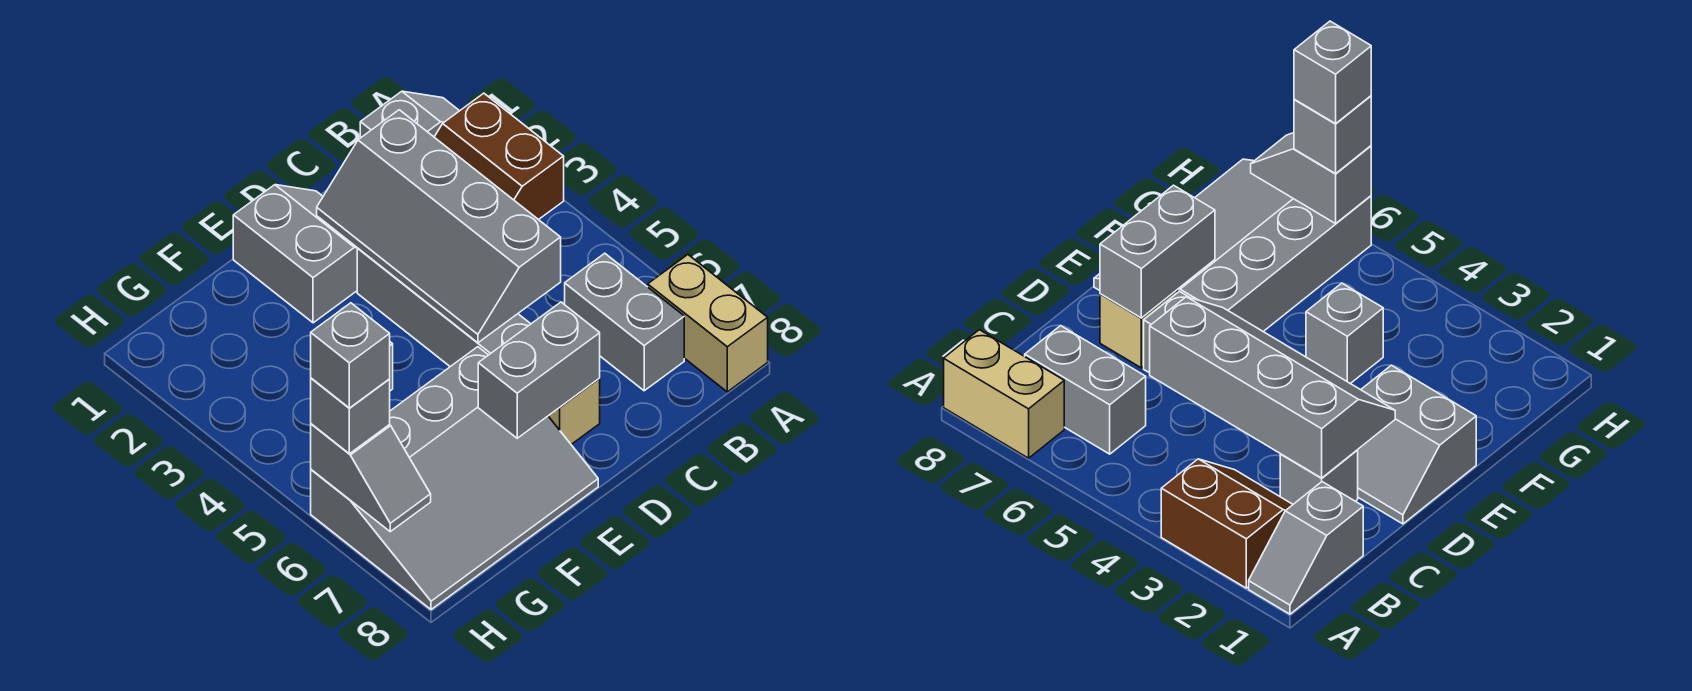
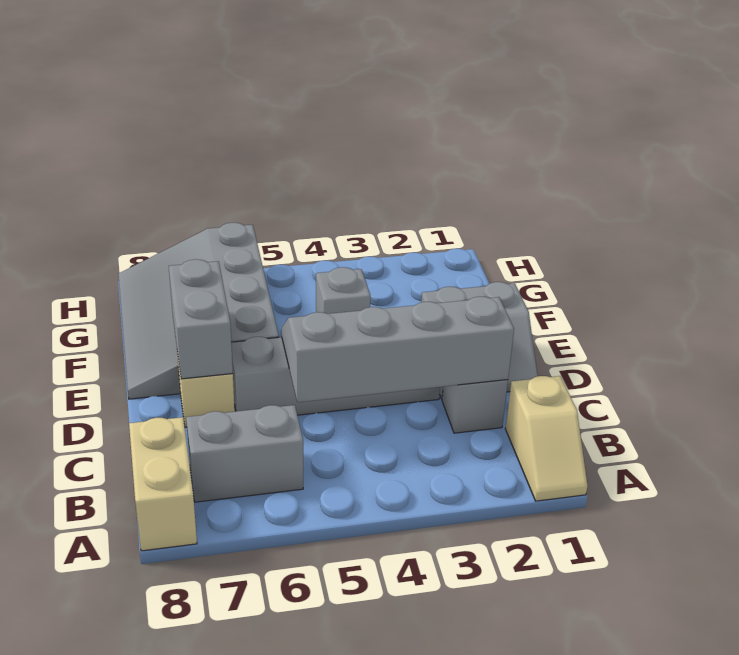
grey 1x2 slope [360,91,459,138] -> tan 1x2 slope [505,376,588,501]
brown 2x2 slope [435,93,564,220] -> none
tan 1x2 brick [648,255,768,392] -> tan 1x2 brick turned to [129,417,197,551]
grey 1x2 slope [311,424,431,531] -> none
grey 1x1 brick [311,378,390,454] -> none
grey 1x1 brick [311,303,390,408] -> none

